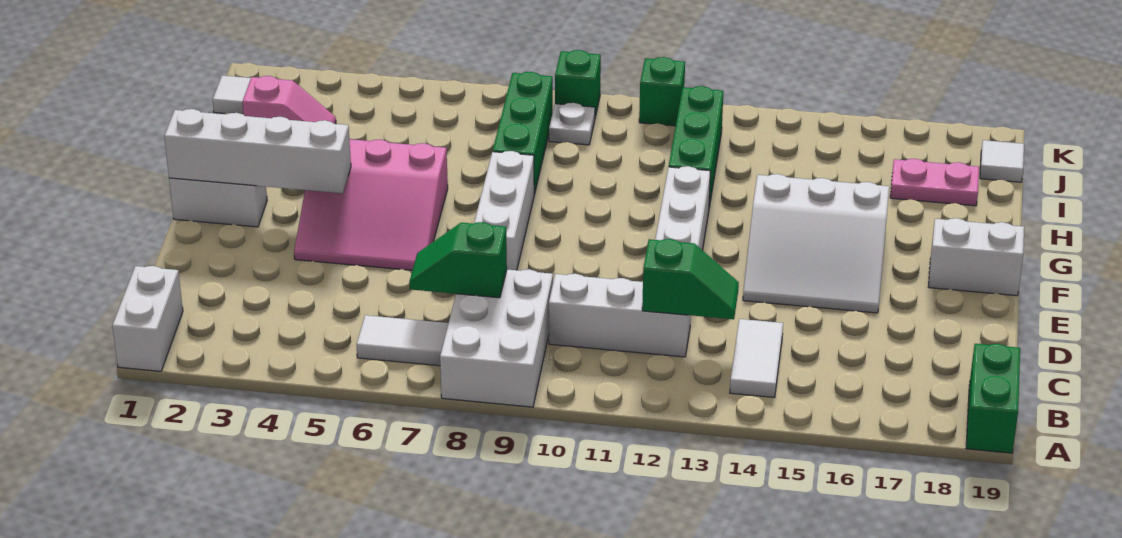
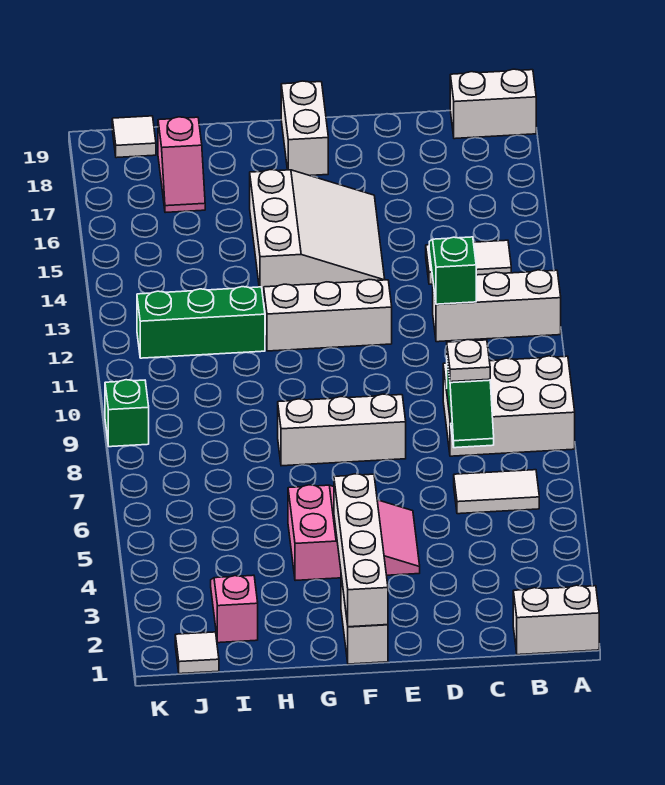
green 1x2 brick [966,344,1020,453] -> white 1x2 brick [450,69,536,139]
white 1x2 tile [356,315,448,366] -> white 1x2 tile turned to [454,470,539,514]
white 1x3 brick [549,274,691,357] -> white 1x3 brick turned to [433,270,561,342]
pink 3x3 slope [294,139,448,270] -> pink 2x3 slope [288,485,420,581]
green 1x3 brick [493,72,553,195] -> none
pink 1x2 plate [890,159,979,206] -> pink 1x2 slope [158,117,205,213]
white 1x1 plate [549,103,595,145] -> white 1x1 plate moved to [447,340,490,382]
green 1x1 brick [639,57,685,126] -> none

